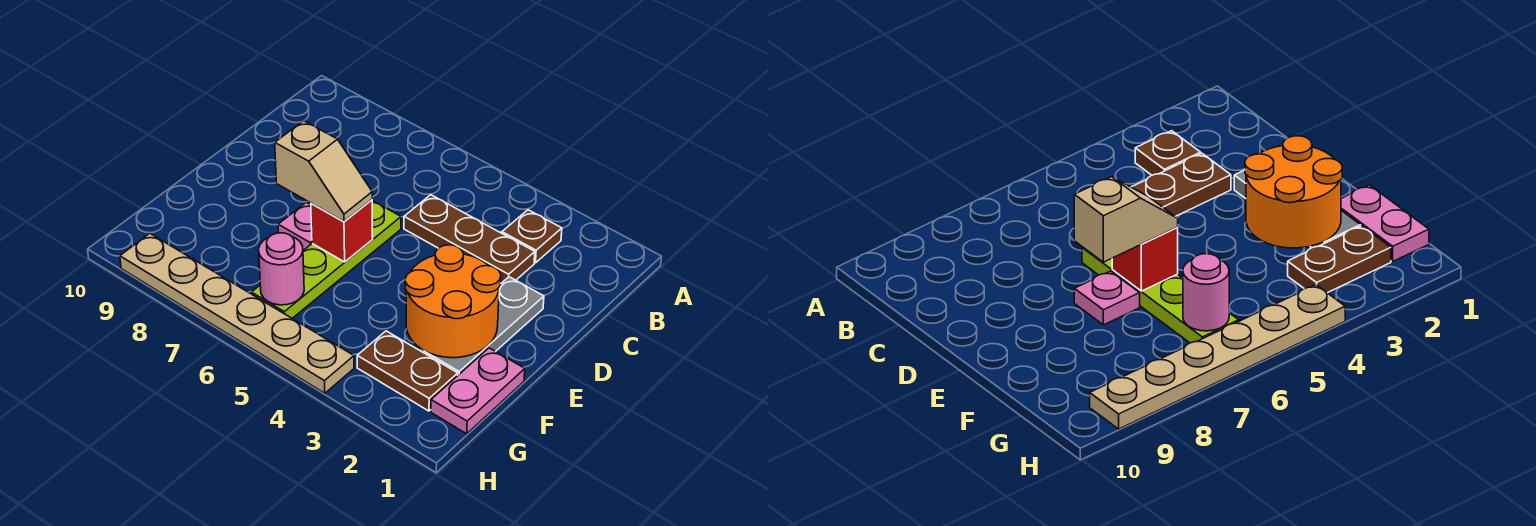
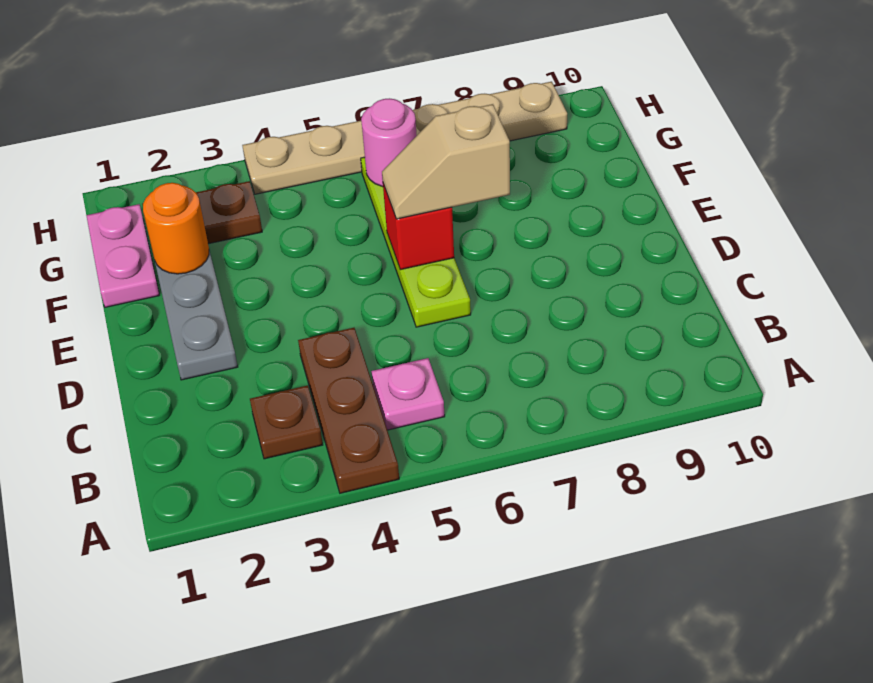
brown 1x3 plate [404,195,535,283] -> brown 1x3 plate turned to [298,328,399,493]
orange 2x2 round brick [405,245,501,358] -> orange 1x1 round brick [143,183,209,274]
pink 1x1 plate [278,202,312,250] -> pink 1x1 plate moved to [371,358,445,430]

